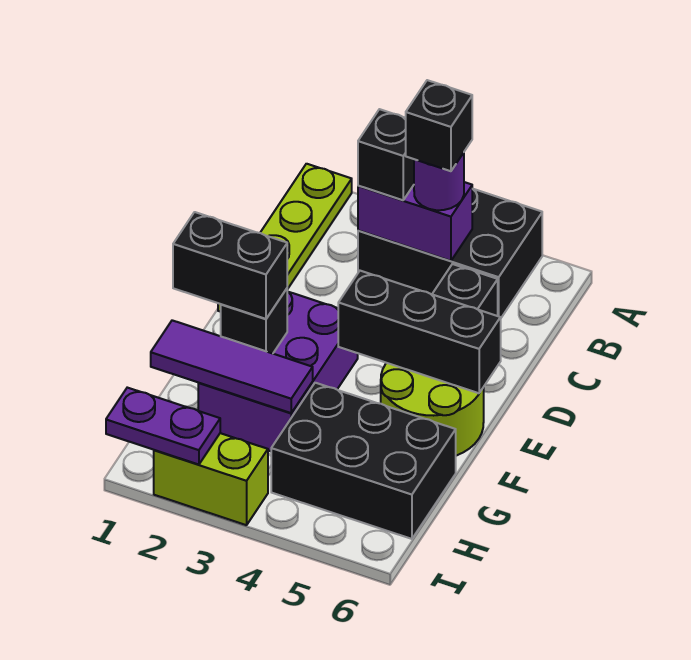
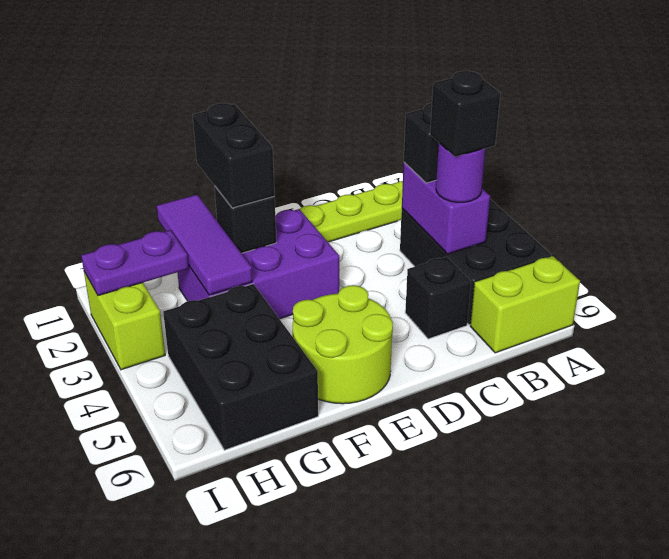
none -> lime 1x2 brick [470,256,580,353]
black 1x3 brick [338,271,501,393] -> none
purple 1x2 plate [106,388,220,465] -> purple 1x2 plate turned to [81,230,189,296]

